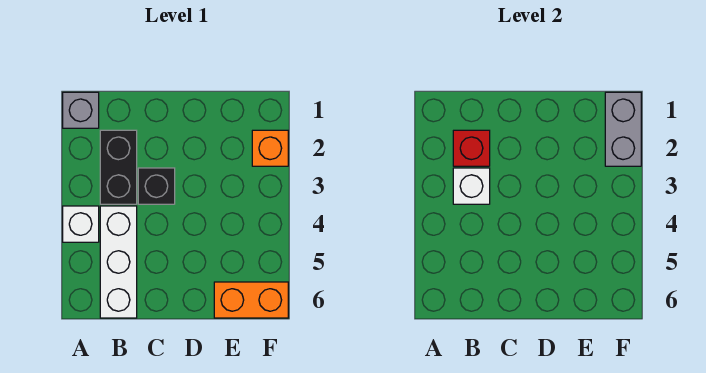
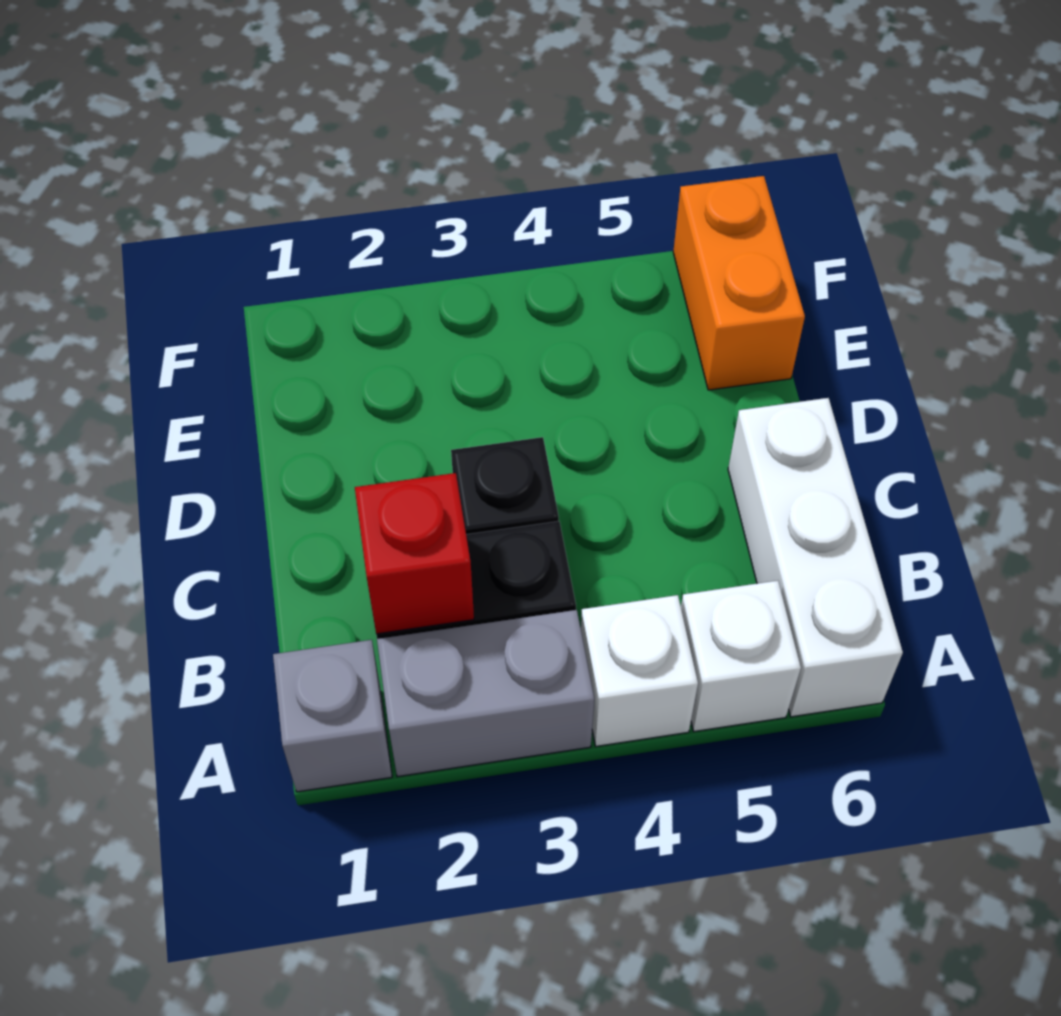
white 1x1 brick [453,168,490,204] -> white 1x1 brick moved to [681,581,801,731]
white 1x3 brick [100,206,137,318] -> white 1x3 brick turned to [728,398,903,717]
grey 1x2 brick [605,92,641,166] -> grey 1x2 brick moved to [377,610,594,777]
orange 1x1 brick [252,130,288,166] -> none

